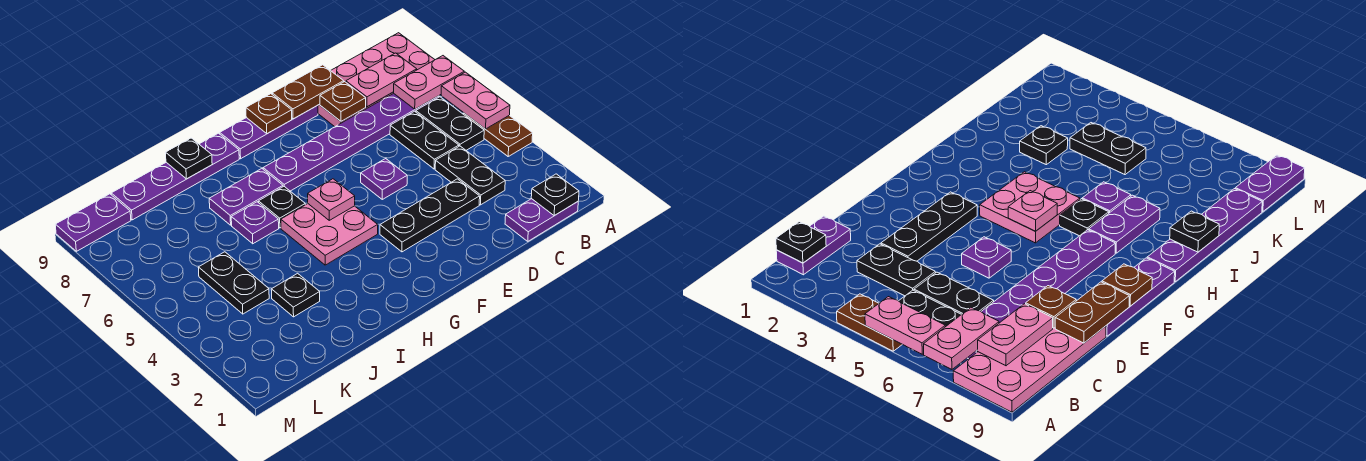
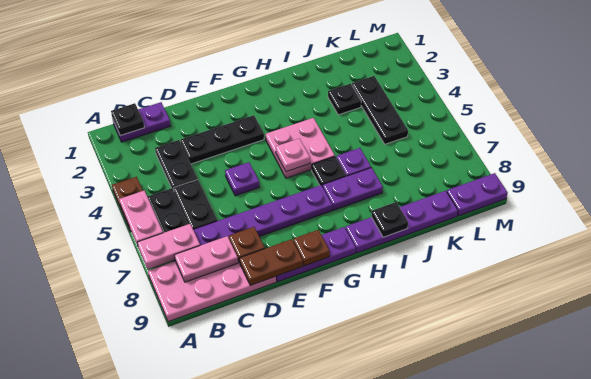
black 1x2 plate [198,252,269,314] -> black 1x3 plate [352,76,408,144]

